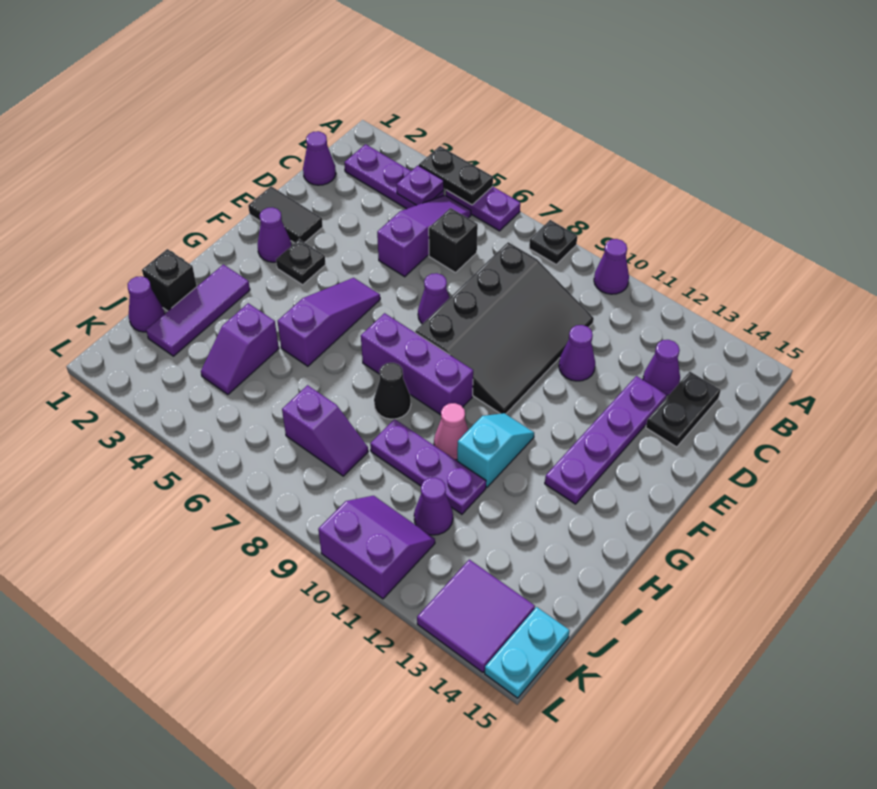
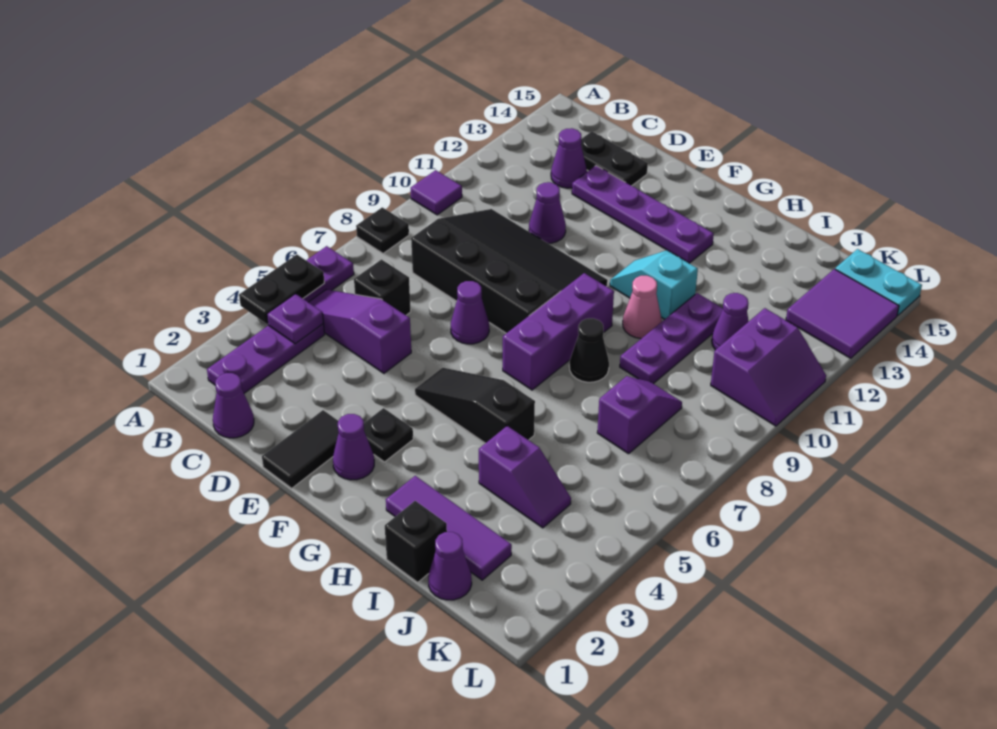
purple 1x1 cone [594,239,629,294] -> purple 1x1 tile [411,170,462,215]
purple 1x3 slope [278,278,380,366] -> black 1x3 slope [415,368,535,443]
purple 2x2 slope [318,496,435,599] -> purple 2x2 slope turned to [711,308,826,426]

